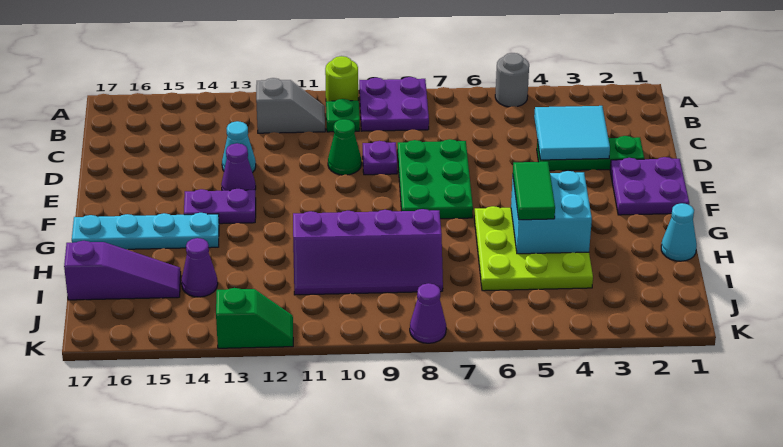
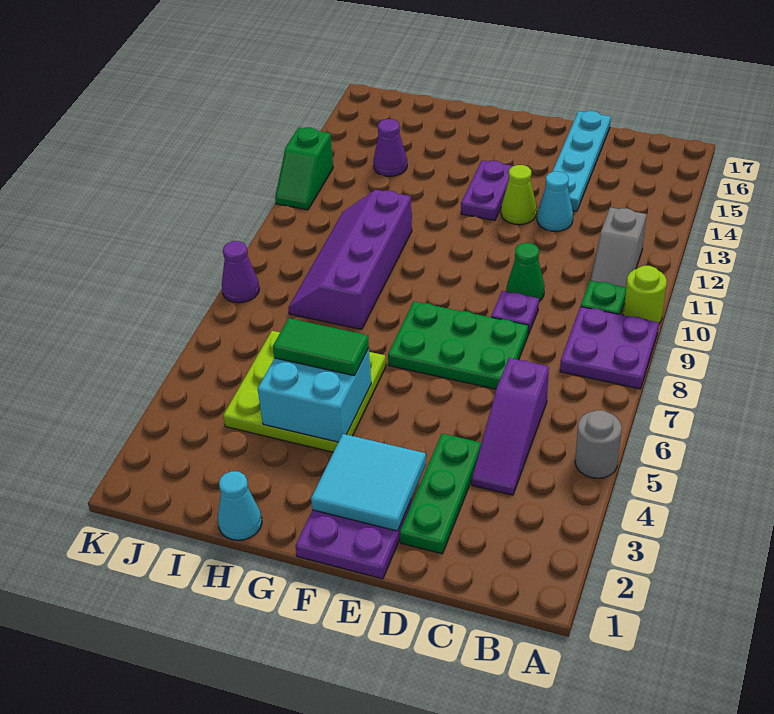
cyan 2x2 tile [534,106,610,160] -> cyan 2x2 tile moved to [311,434,426,531]
purple 1x1 cone [221,143,256,191] -> lime 1x1 cone [501,165,537,225]
cyan 1x4 plate [72,213,219,249] -> cyan 1x4 plate moved to [553,111,611,211]
purple 1x3 slope [64,241,181,300] -> purple 1x3 slope moved to [472,358,549,495]

